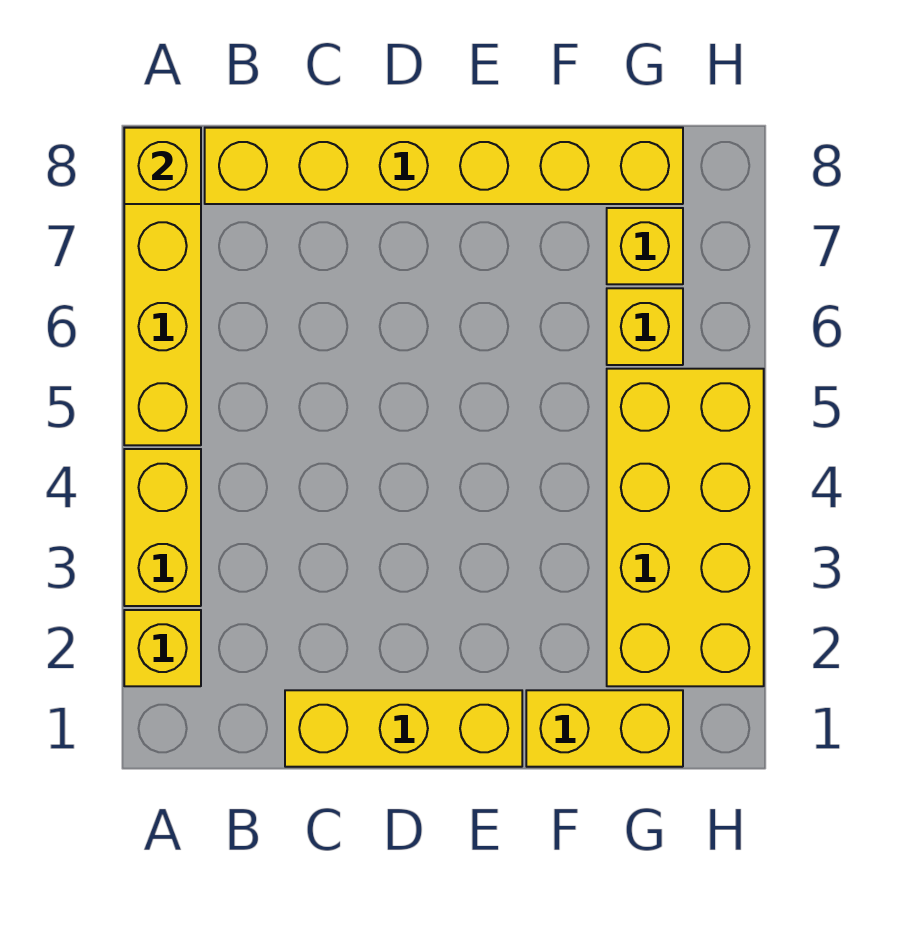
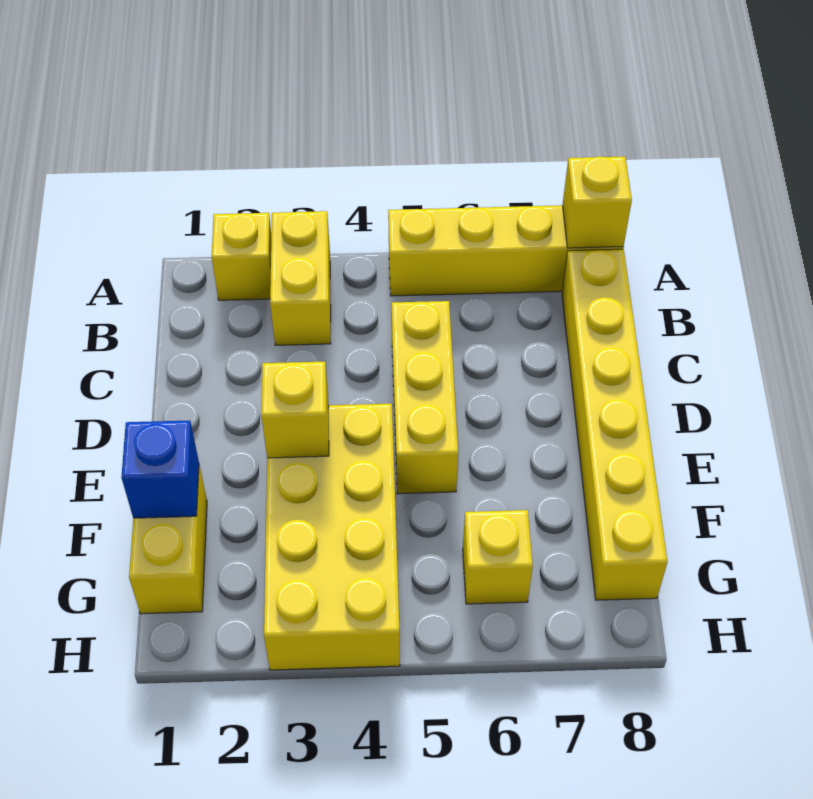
yellow 1x2 brick [124,449,201,606] -> yellow 1x2 brick turned to [270,211,331,345]
yellow 1x3 brick [285,690,522,767] -> yellow 1x3 brick moved to [392,301,458,494]
none -> blue 1x1 brick [121,420,199,518]
yellow 2x4 brick [607,369,764,686] -> yellow 2x4 brick turned to [264,404,400,670]
yellow 1x1 brick [607,208,683,284] -> yellow 1x1 brick moved to [261,362,329,458]

